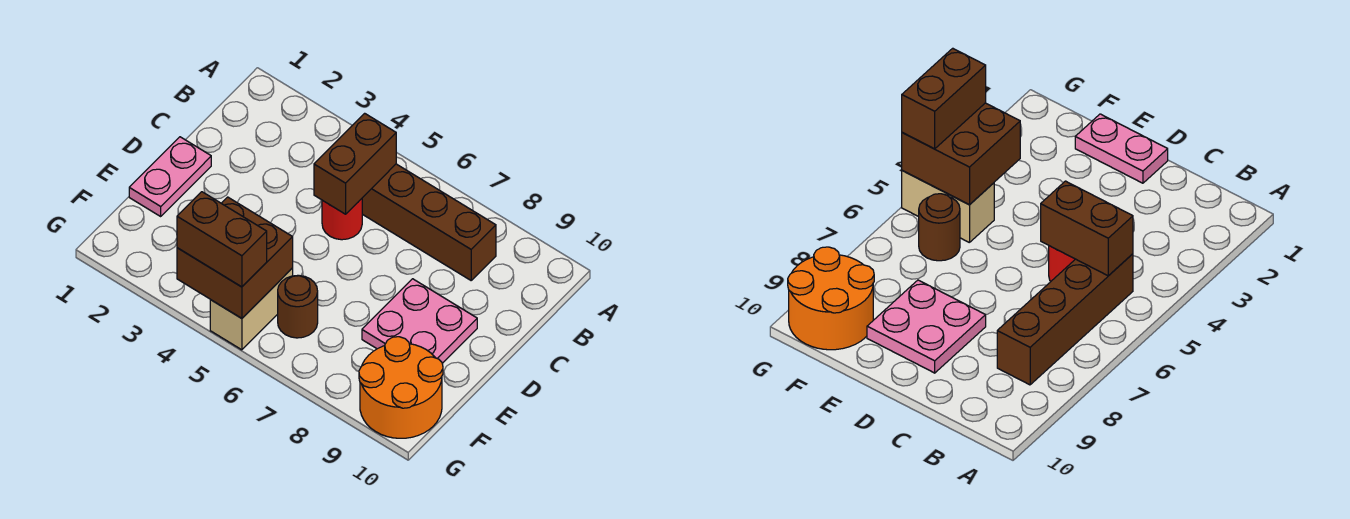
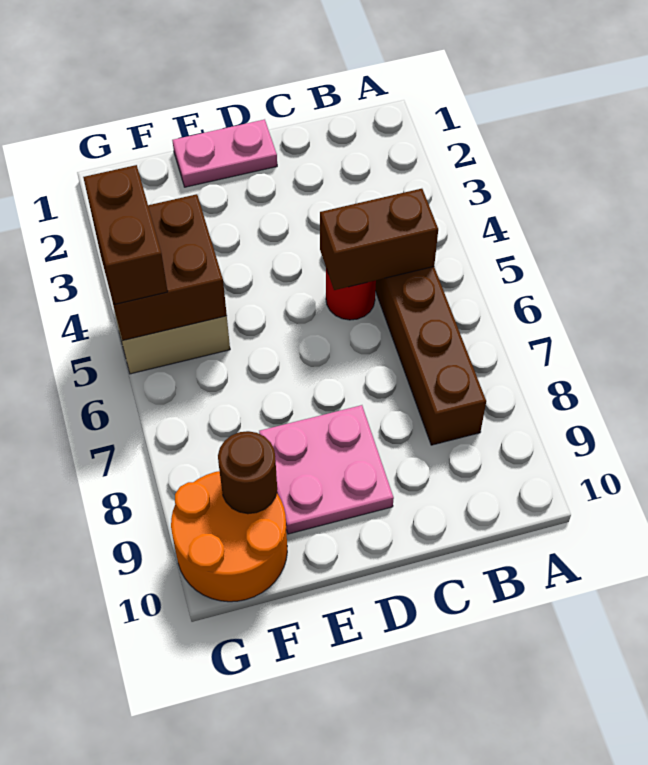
brown 1x1 round brick [278,275,318,338] -> brown 1x1 round brick moved to [218,431,277,514]

